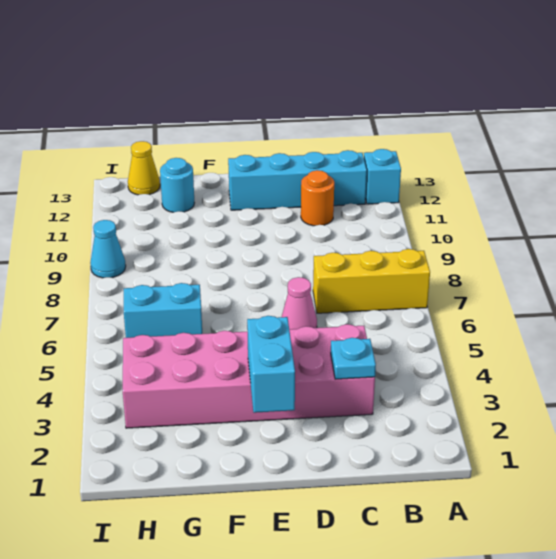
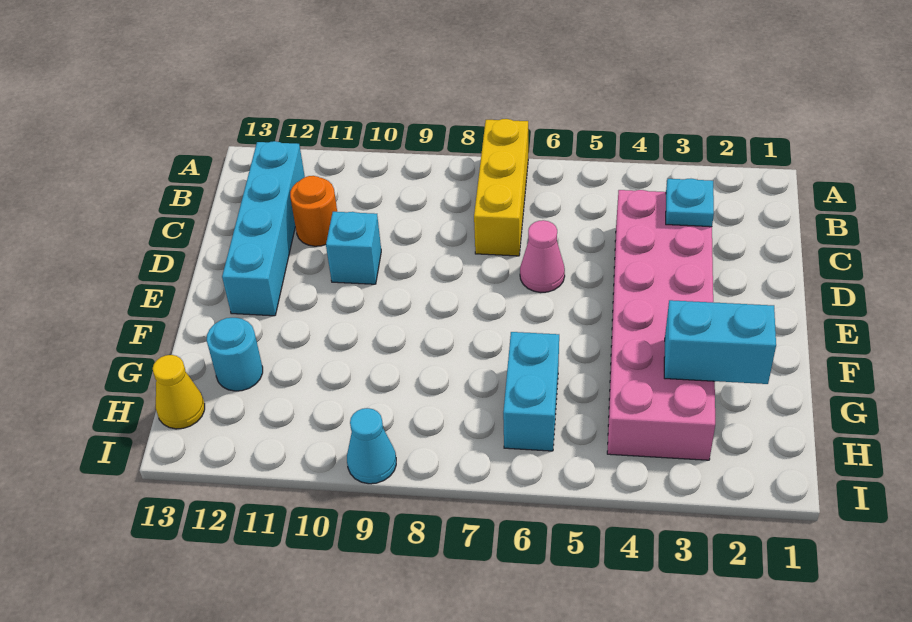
cyan 1x1 brick [364,149,401,204] -> cyan 1x1 brick moved to [326,212,381,284]
cyan 1x2 brick [247,316,295,413] -> cyan 1x2 brick moved to [664,300,776,384]

